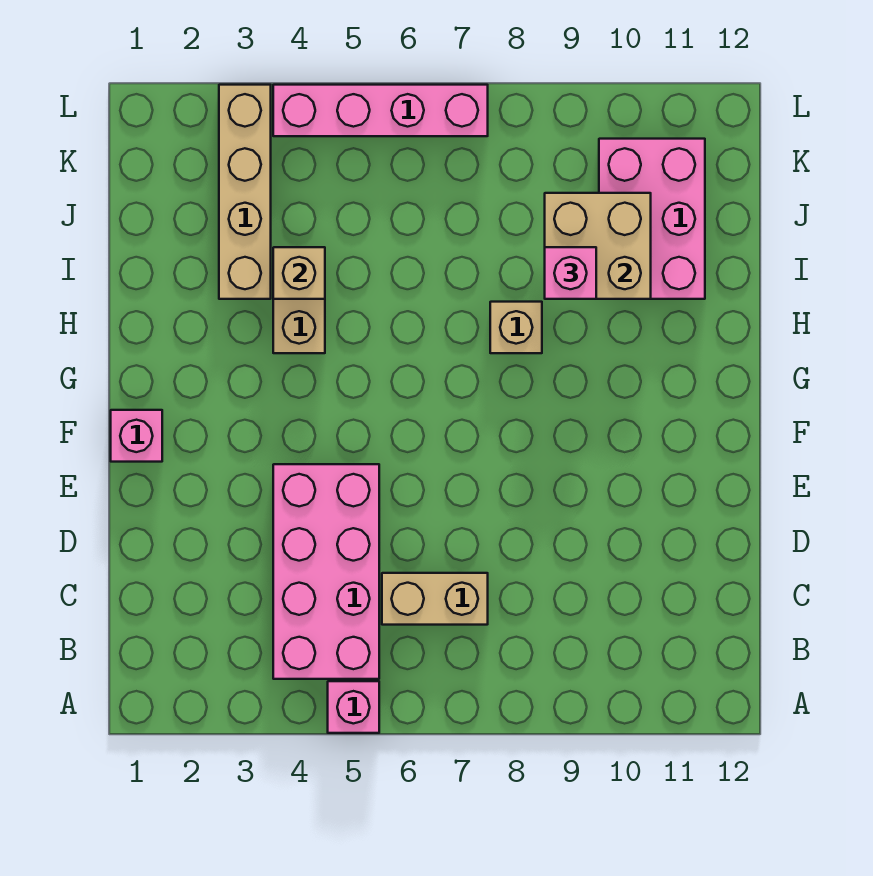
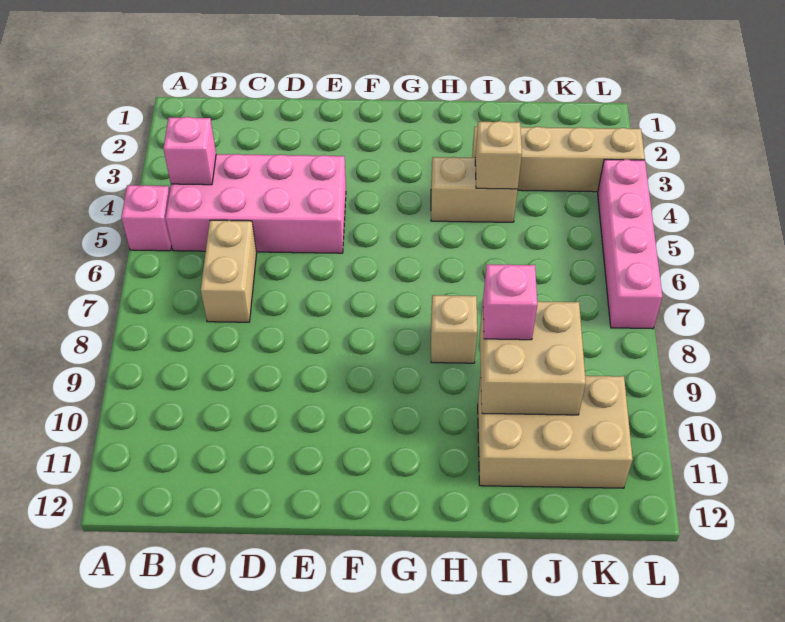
pink 1x1 brick [111,410,162,462] -> pink 1x1 brick moved to [163,117,216,185]
pink 2x3 brick [599,139,705,299] -> tan 2x3 brick [478,376,633,488]

